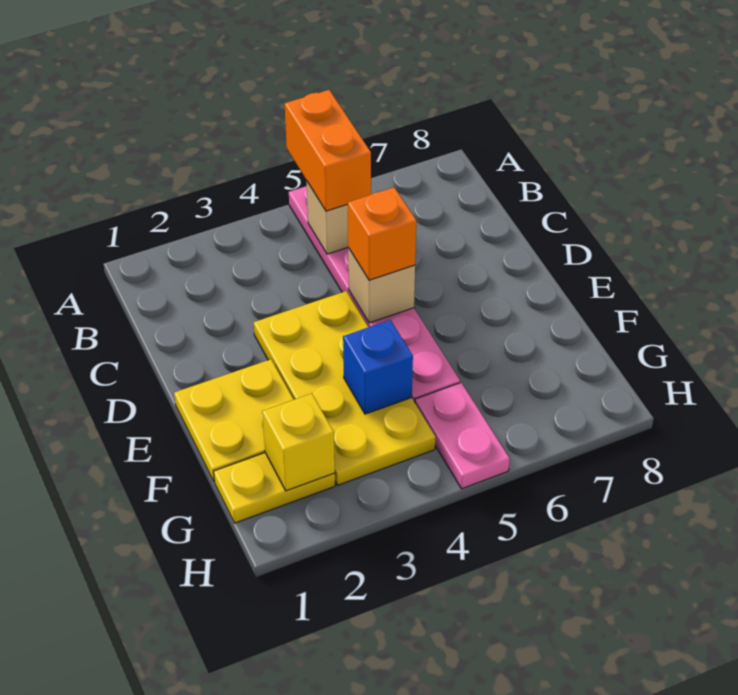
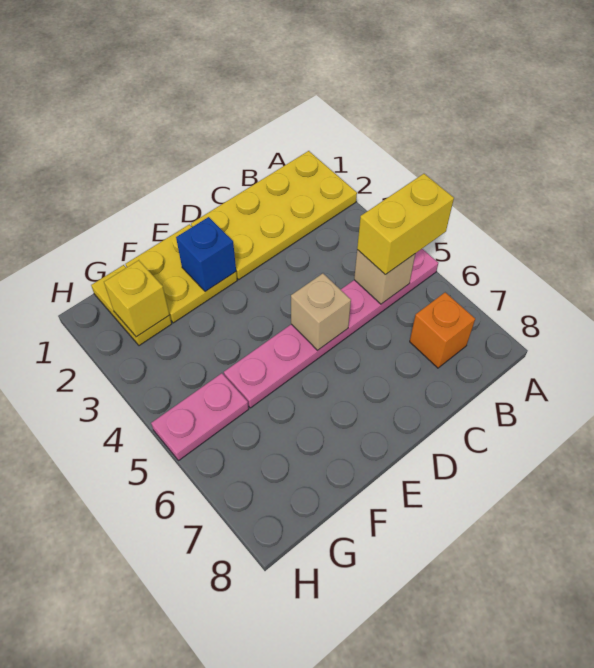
orange 1x2 brick [285,90,371,211] -> yellow 1x2 brick [357,174,454,275]
yellow 2x4 plate [254,291,435,485] -> yellow 2x4 plate moved to [191,151,357,279]
orange 1x1 brick [348,187,416,280] -> orange 1x1 brick moved to [410,292,475,368]
blue 1x1 brick [343,320,413,414] -> blue 1x1 brick moved to [176,217,236,292]

